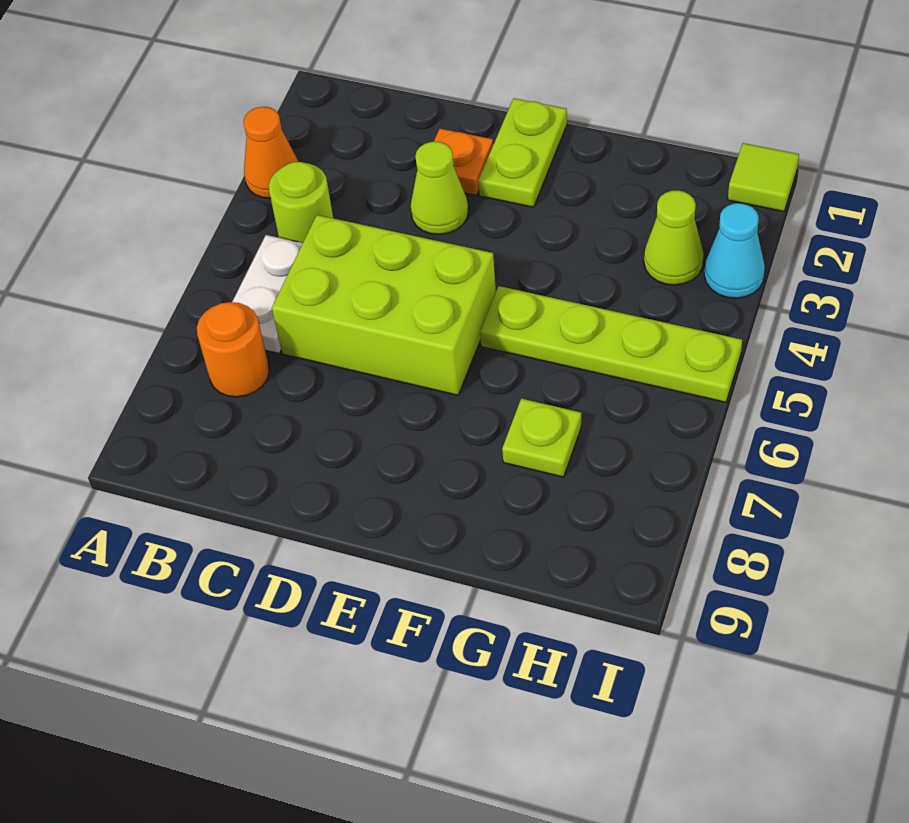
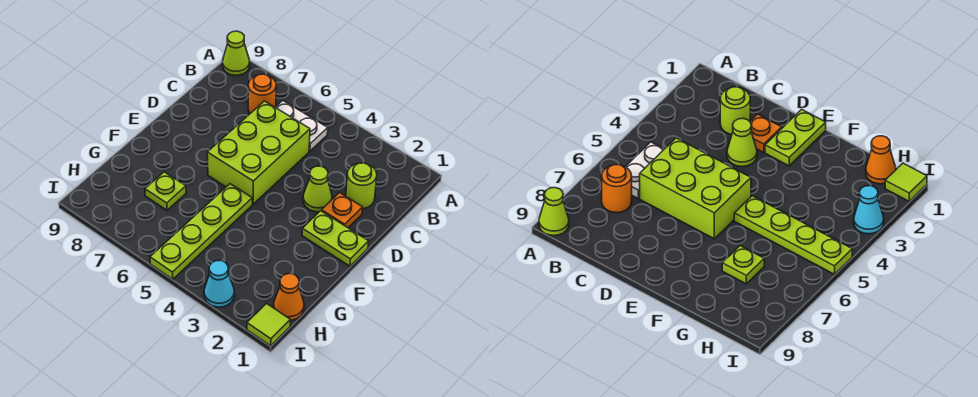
orange 1x1 cone [244,107,298,198] -> orange 1x1 cone moved to [274,274,304,320]
lime 1x1 round brick [269,162,333,243] -> lime 1x1 round brick moved to [346,163,377,209]
lime 1x1 cone [644,190,704,285] -> lime 1x1 cone moved to [223,31,250,75]

